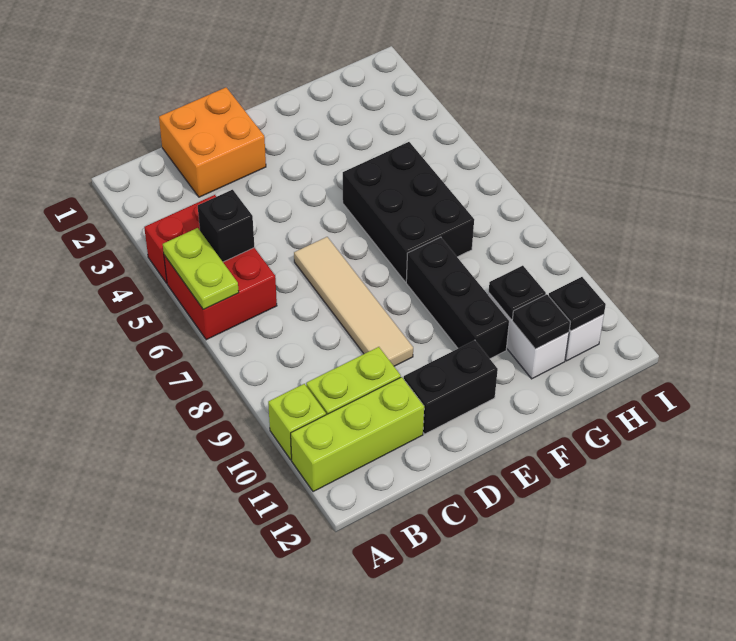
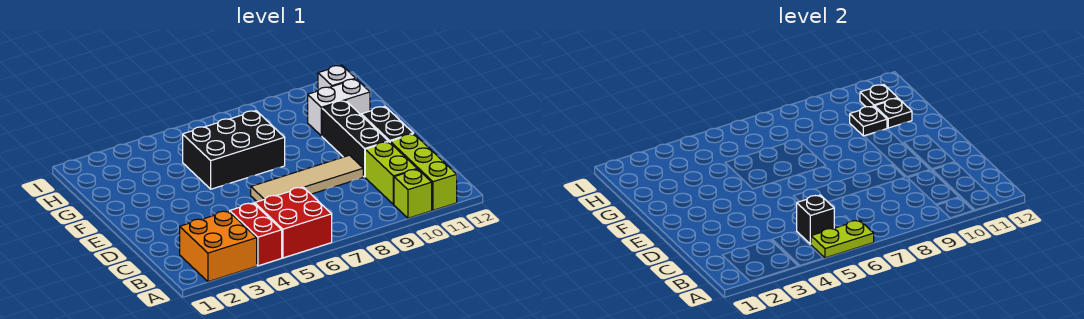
orange 2x2 brick [159,87,266,197] -> orange 2x2 brick moved to [180,211,257,282]
black 1x3 brick [406,237,509,359] -> black 1x3 brick turned to [322,101,388,177]

